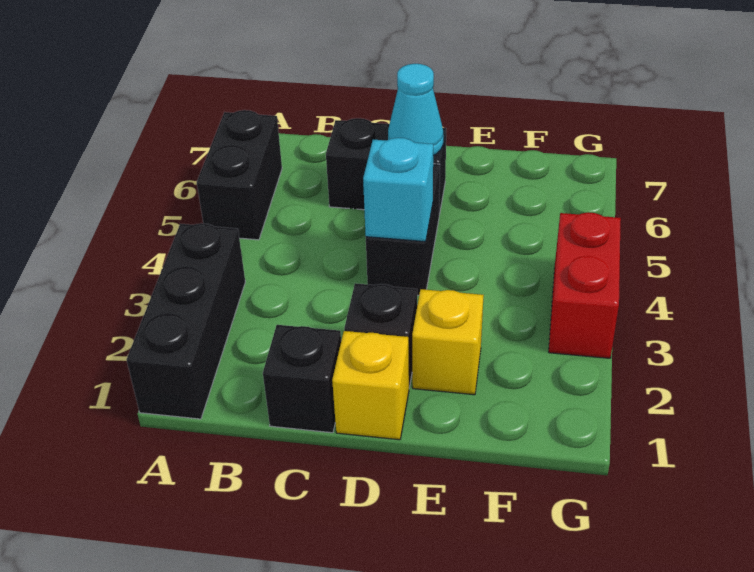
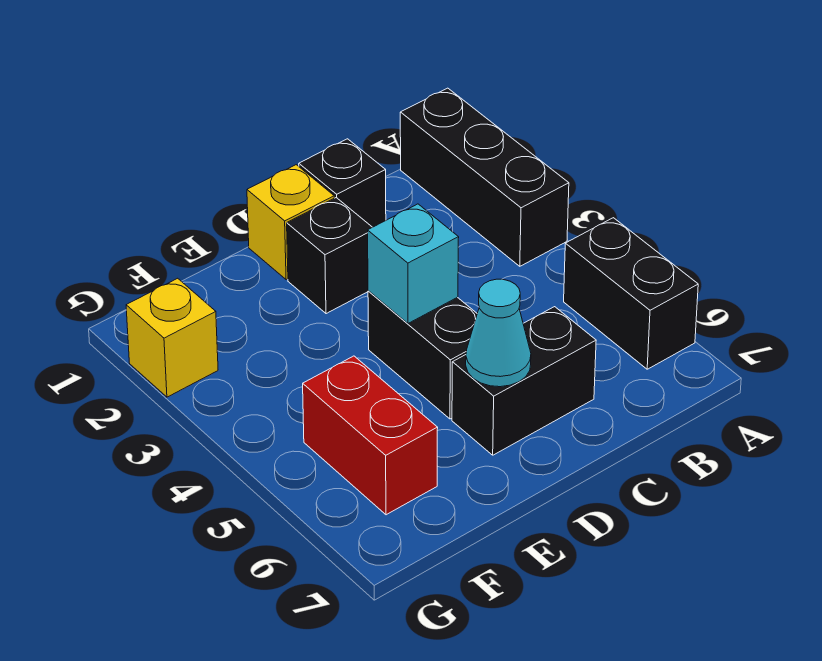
yellow 1x1 brick [412,289,484,395] -> yellow 1x1 brick moved to [126,278,218,397]
red 1x2 brick [549,212,621,358] -> red 1x2 brick moved to [303,356,438,515]

